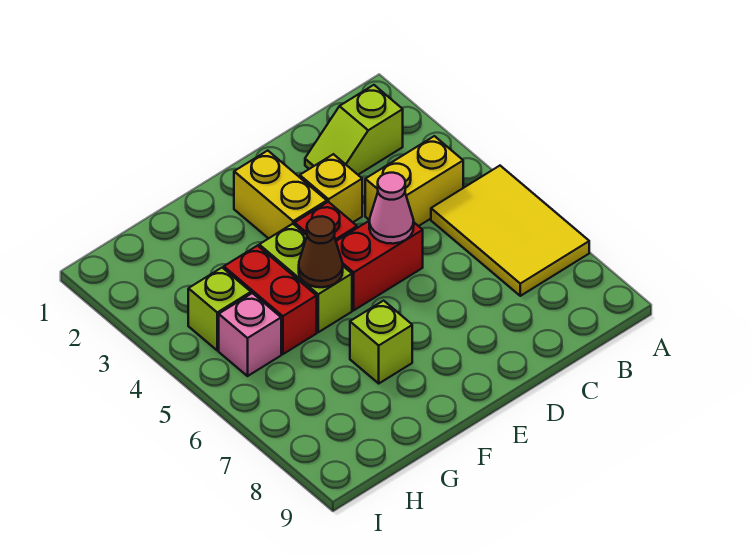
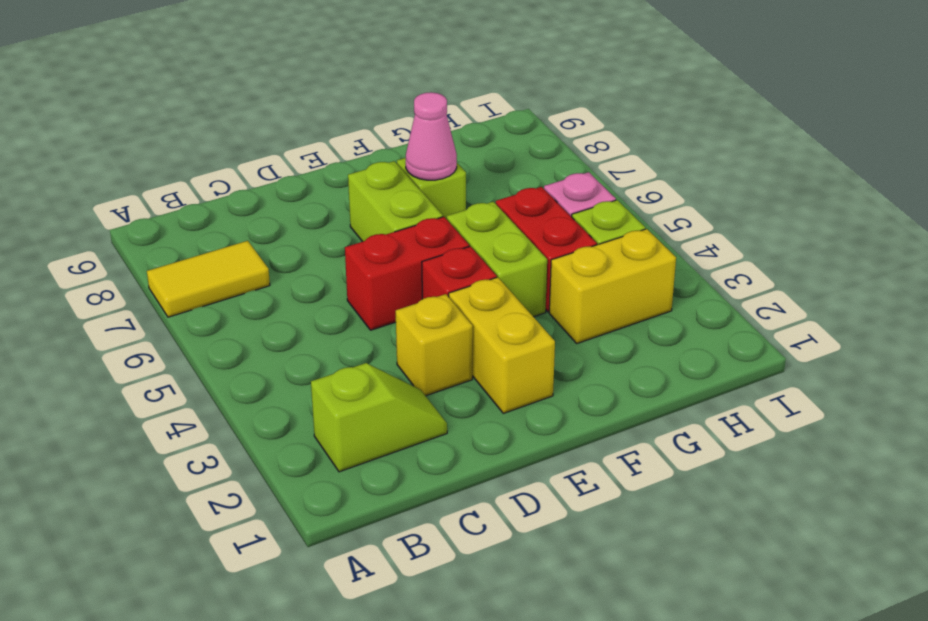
yellow 2x3 tile [431,166,589,296] -> yellow 1x2 tile [147,241,270,317]
yellow 1x2 brick [365,136,463,226] -> yellow 1x2 brick moved to [549,229,676,343]
pink 1x1 cone [369,173,414,244] -> pink 1x1 cone moved to [406,92,457,180]
none -> lime 1x2 brick [348,161,443,242]
brown 1x1 cone [299,216,343,287] -> none

